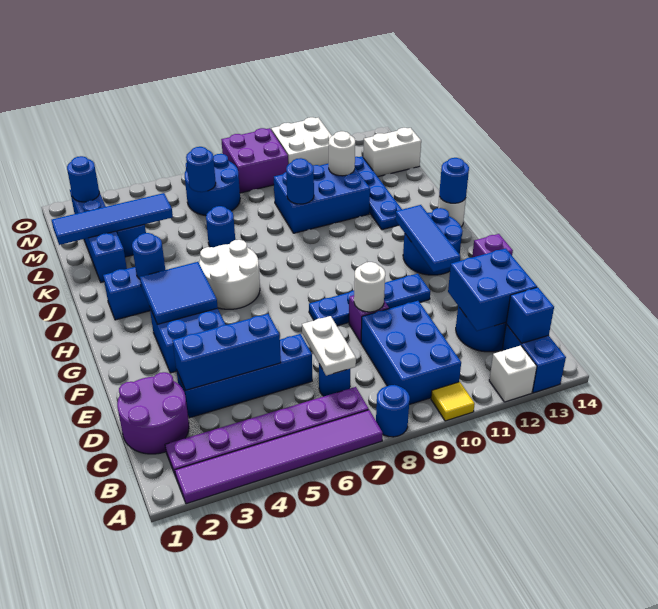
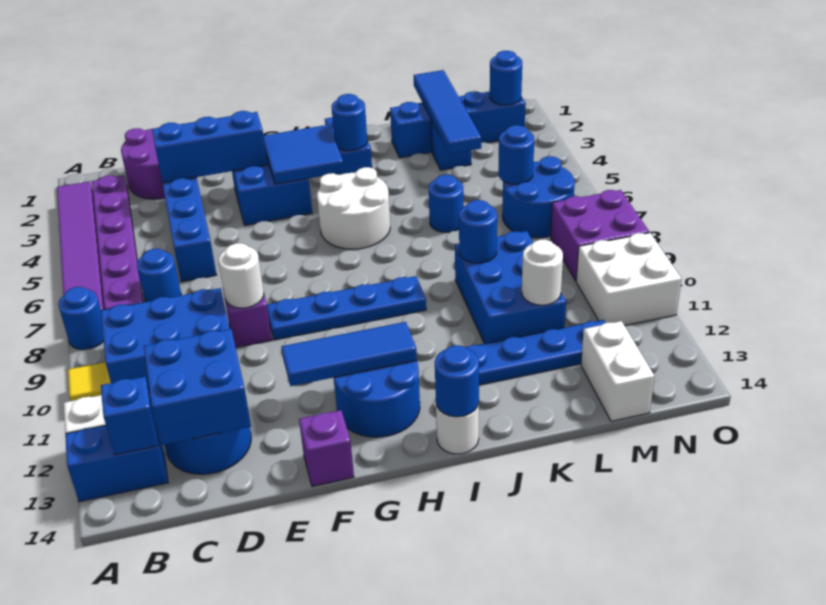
white 1x2 plate [302,316,356,376] -> none
blue 1x3 brick [172,314,281,390] -> blue 1x3 brick turned to [152,111,267,183]
blue 1x4 plate [309,274,430,326] -> blue 1x4 plate turned to [267,276,426,340]

